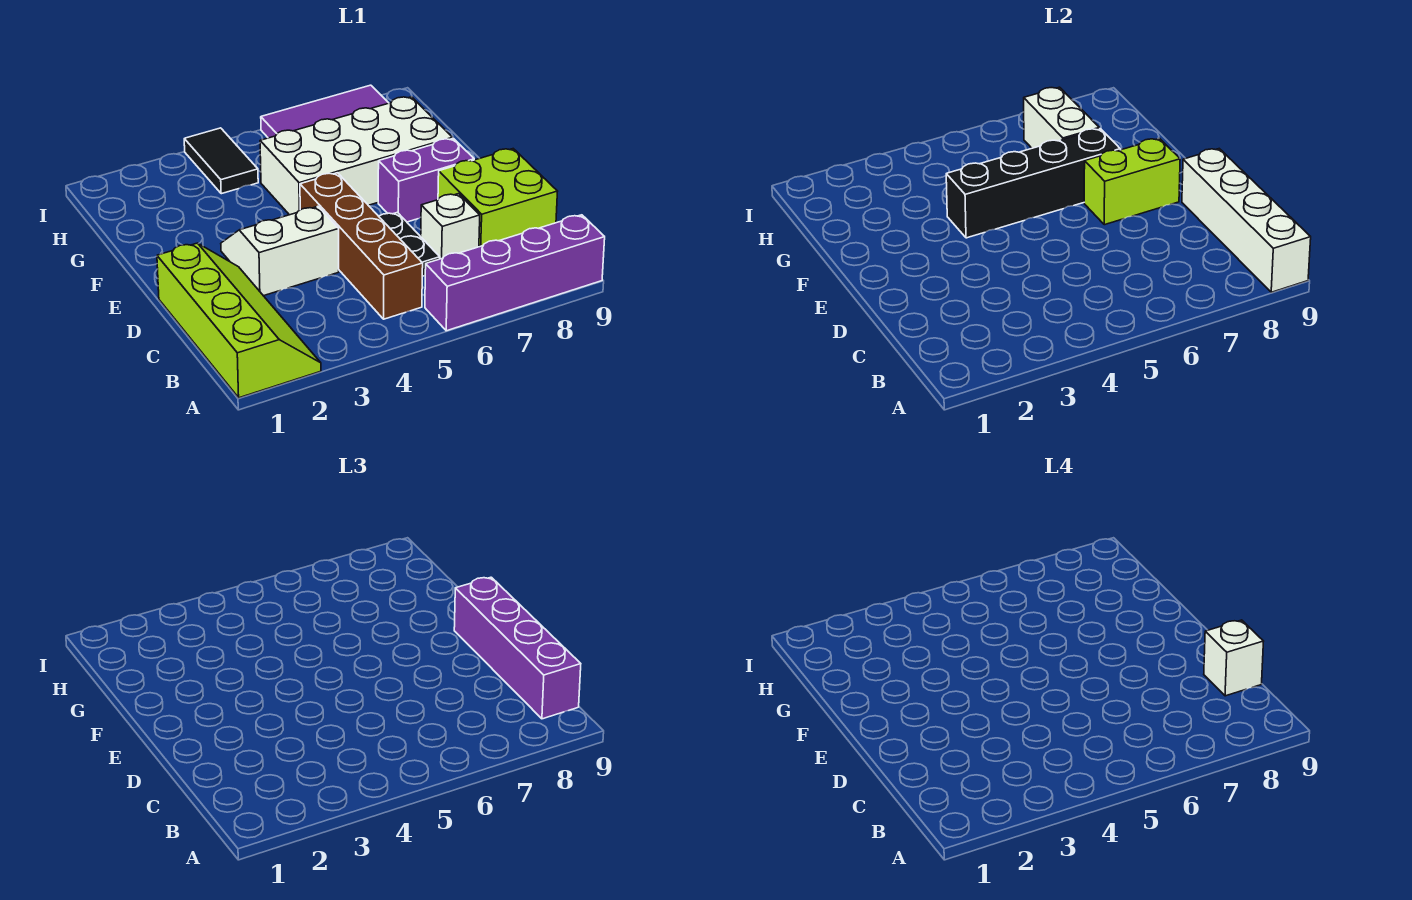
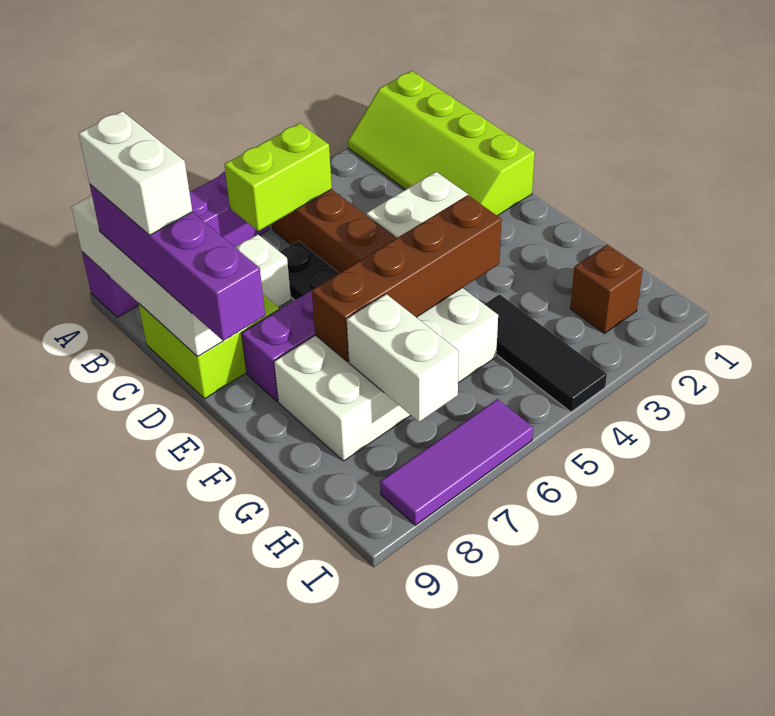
white 1x1 brick [1204,620,1264,696] -> white 1x2 brick [79,111,192,235]
lime 1x2 brick [1084,139,1180,225] -> lime 1x2 brick moved to [224,123,332,231]
black 1x4 brick [946,129,1120,238] -> brown 1x4 brick [312,195,502,362]
none -> brown 1x1 brick [570,245,643,333]
black 1x2 tile [184,128,258,194] -> black 1x3 tile [485,294,607,412]

